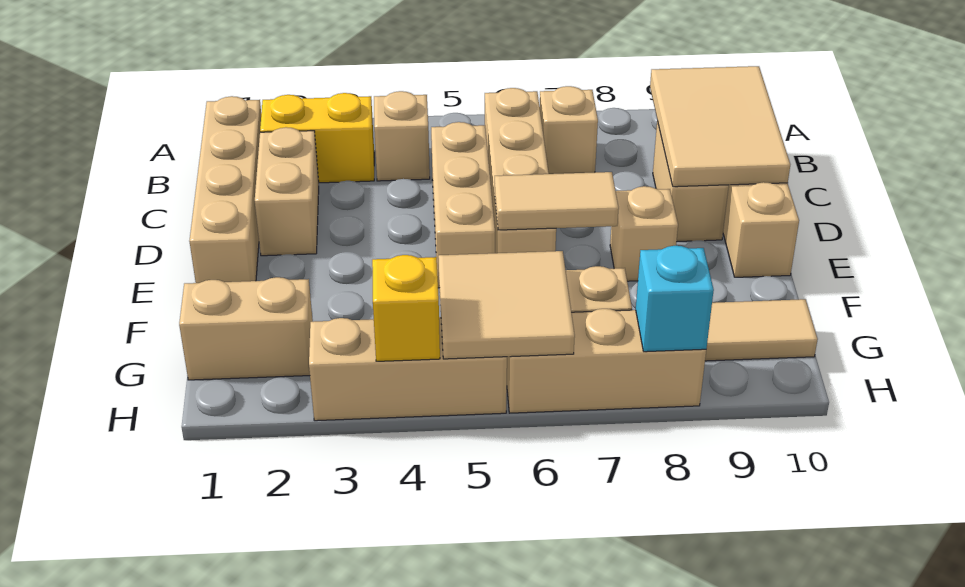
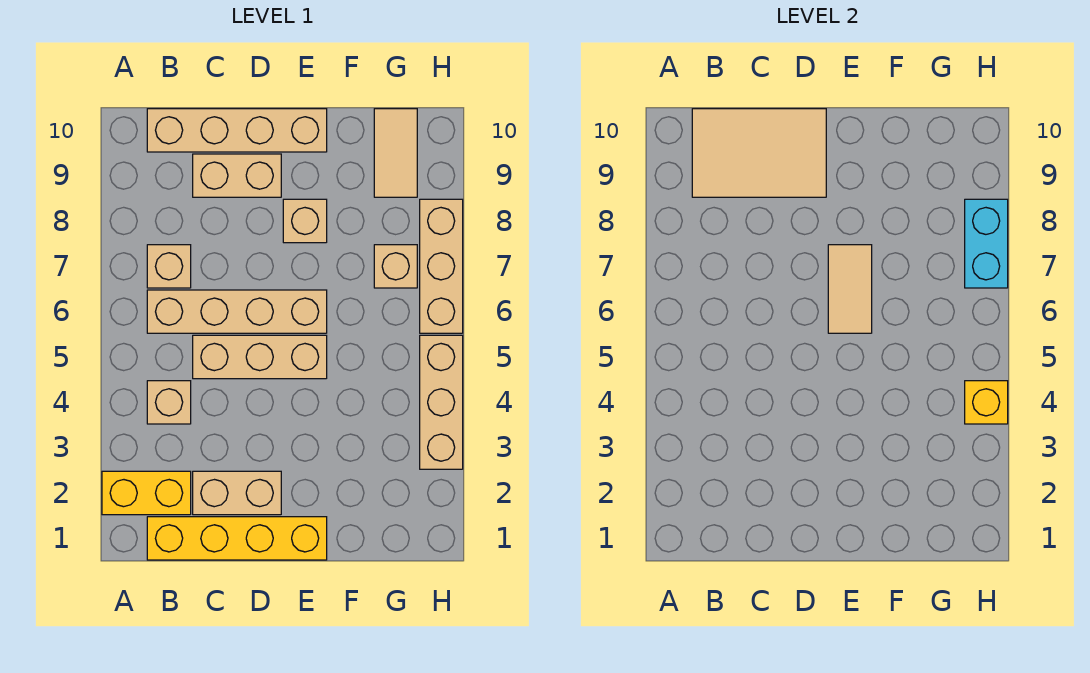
tan 1x4 brick [189,96,261,283] -> yellow 1x4 brick [147,517,327,560]
yellow 1x2 brick [260,93,374,183] -> yellow 1x2 brick turned to [102,471,191,515]
tan 1x2 brick [179,277,313,380] -> none
tan 2x2 tile [438,251,575,359] -> none
cyan 1x1 brick [636,246,714,352] -> cyan 1x2 brick [965,199,1008,288]

